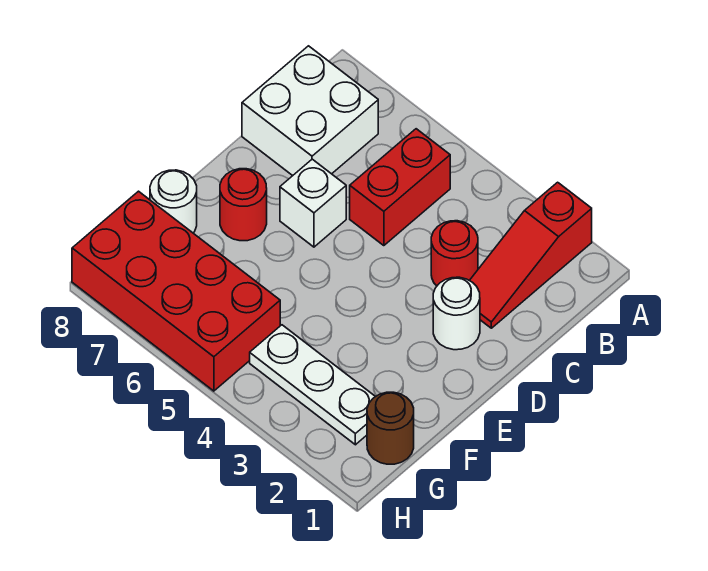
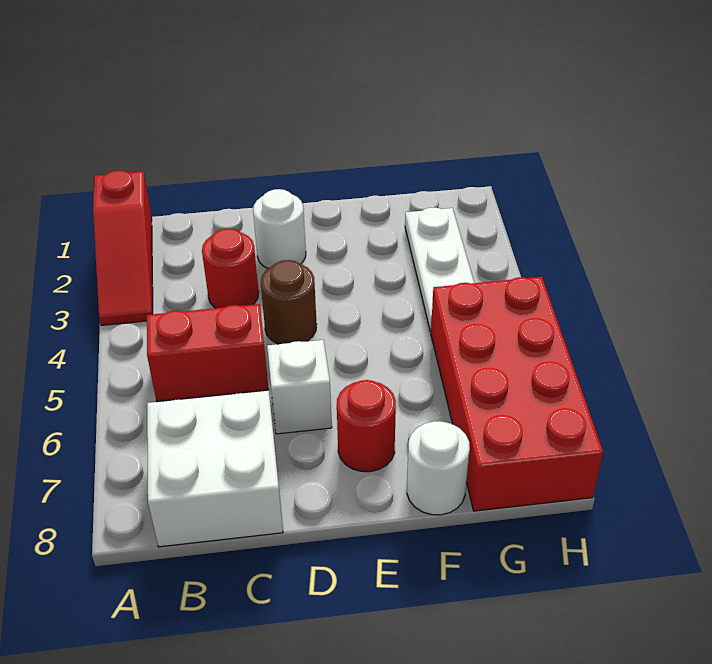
red 1x3 slope [469,182,592,328] -> red 1x3 slope turned to [93,170,153,325]
brown 1x1 round brick [367,392,414,464] -> brown 1x1 round brick moved to [261,260,317,344]

